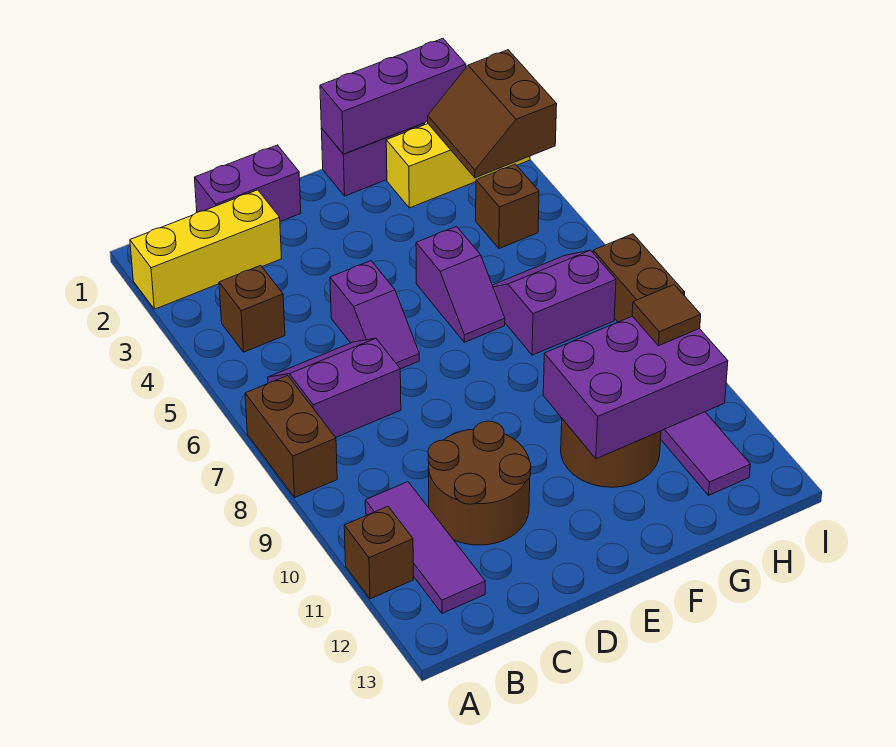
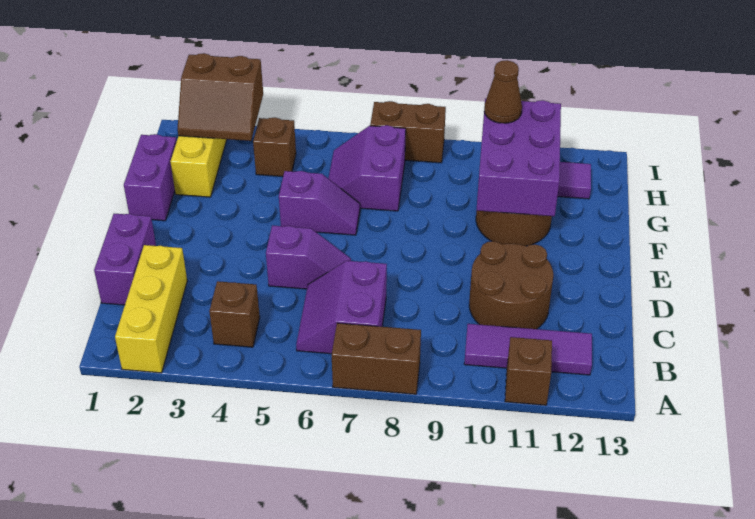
purple 1x3 brick [320,39,466,154] -> none
brown 1x1 tile [632,285,701,346] -> brown 1x1 cone [484,60,522,123]

